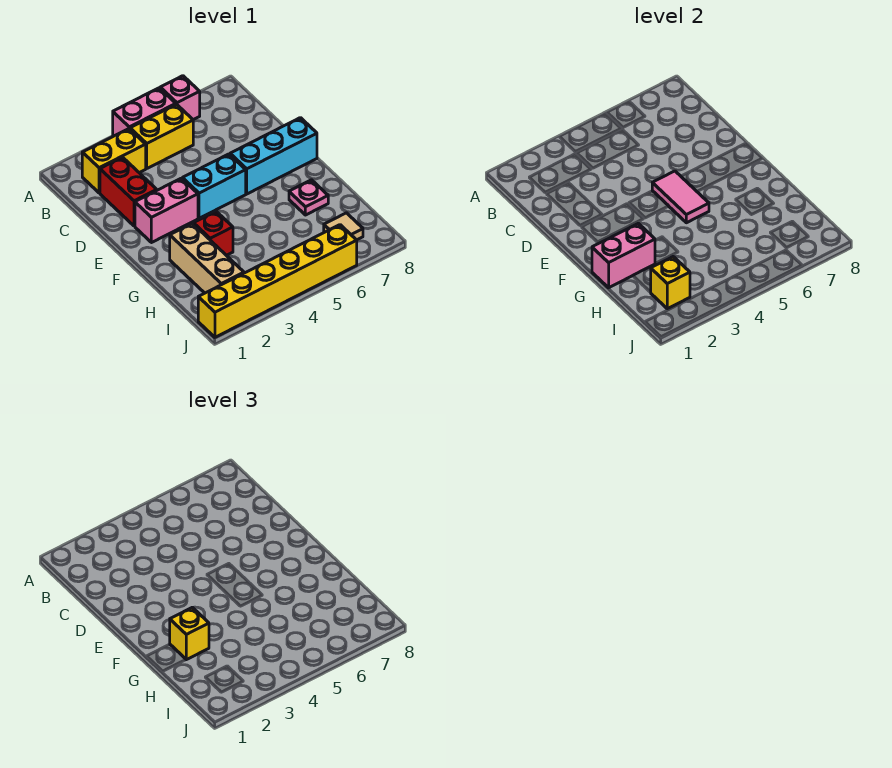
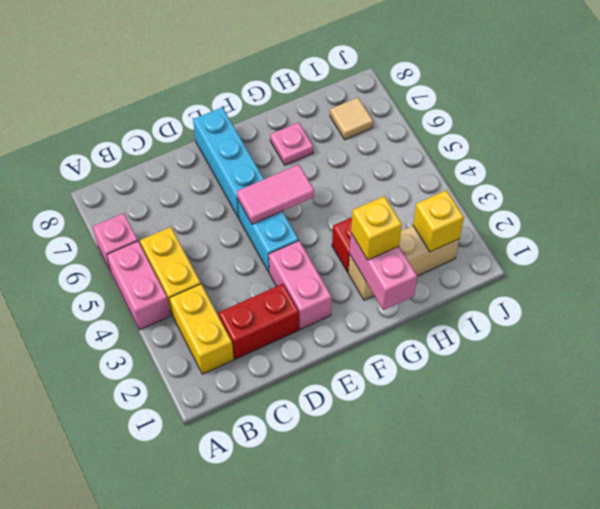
yellow 1x6 brick [198,225,357,337] -> none

